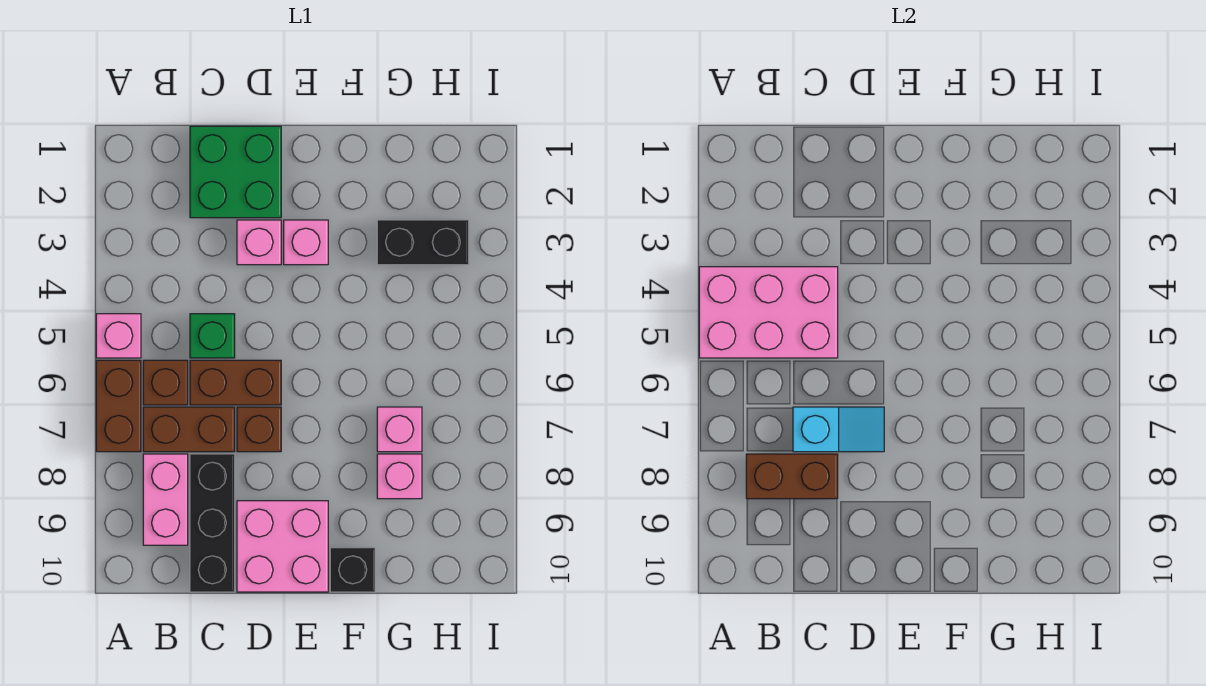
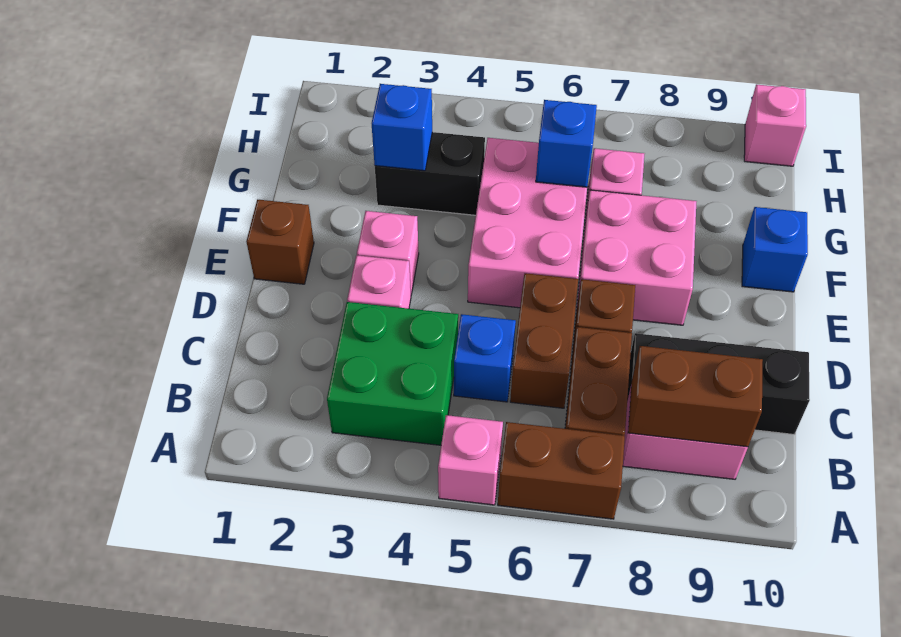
pink 2x3 brick [699,267,838,358] -> pink 2x3 brick moved to [468,138,587,308]
brown 1x1 brick [143,360,188,405] -> brown 1x1 brick moved to [246,200,314,284]
brown 1x2 brick [746,454,838,499] -> brown 1x2 brick turned to [628,346,763,447]
green 2x2 brick [190,126,281,218] -> green 2x2 brick moved to [327,302,458,445]
green 1x1 brick [190,314,235,358] -> blue 1x1 brick [454,314,516,402]
cyan 1x2 slope [793,407,884,452] -> none
pink 2x2 brick [237,501,328,592] -> pink 2x2 brick moved to [576,190,696,325]
black 1x1 brick [330,548,375,592] -> blue 1x1 brick [742,207,808,292]
black 1x2 brick [377,220,469,265] -> black 1x2 brick turned to [375,132,485,215]
none -> blue 1x1 brick [372,84,432,171]
none -> blue 1x1 brick [536,100,597,187]
pink 1x1 brick [377,454,422,499] -> pink 1x1 brick moved to [744,84,806,166]

